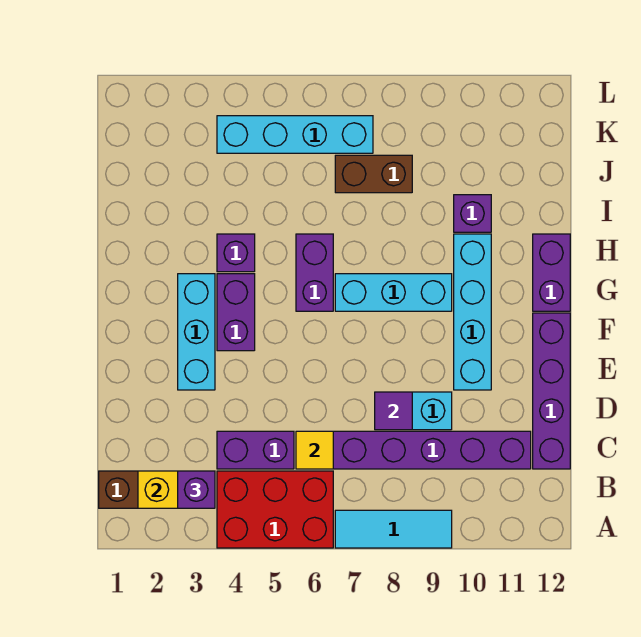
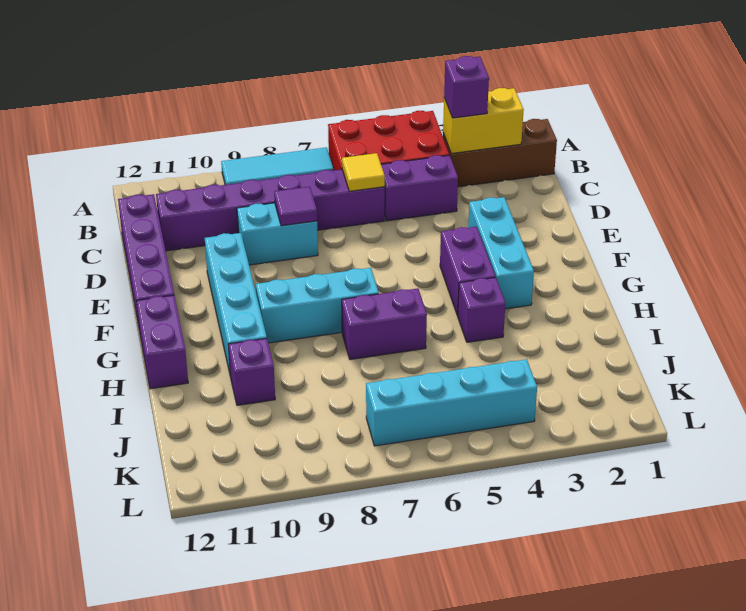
purple 1x2 brick [296,234,333,311] -> purple 1x2 brick turned to [342,288,427,360]
brown 1x2 brick [335,155,412,193] -> none

